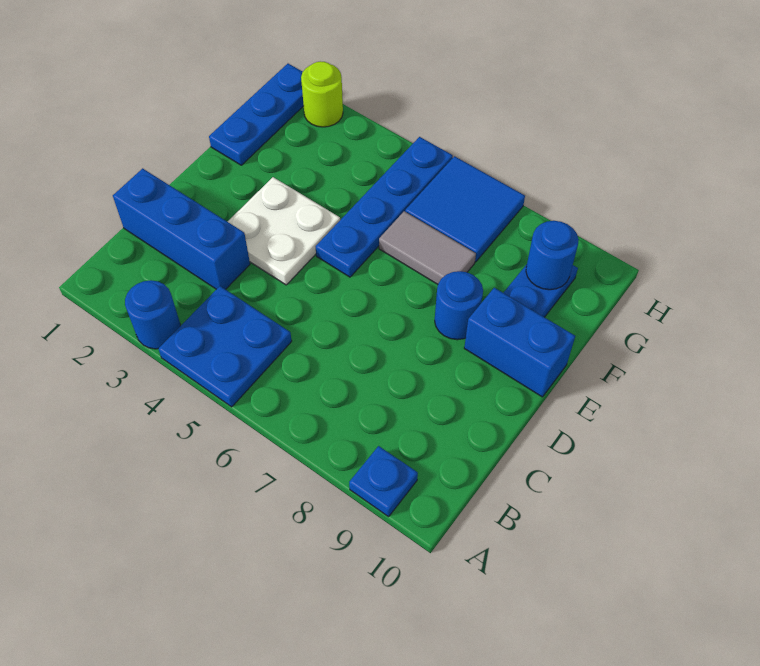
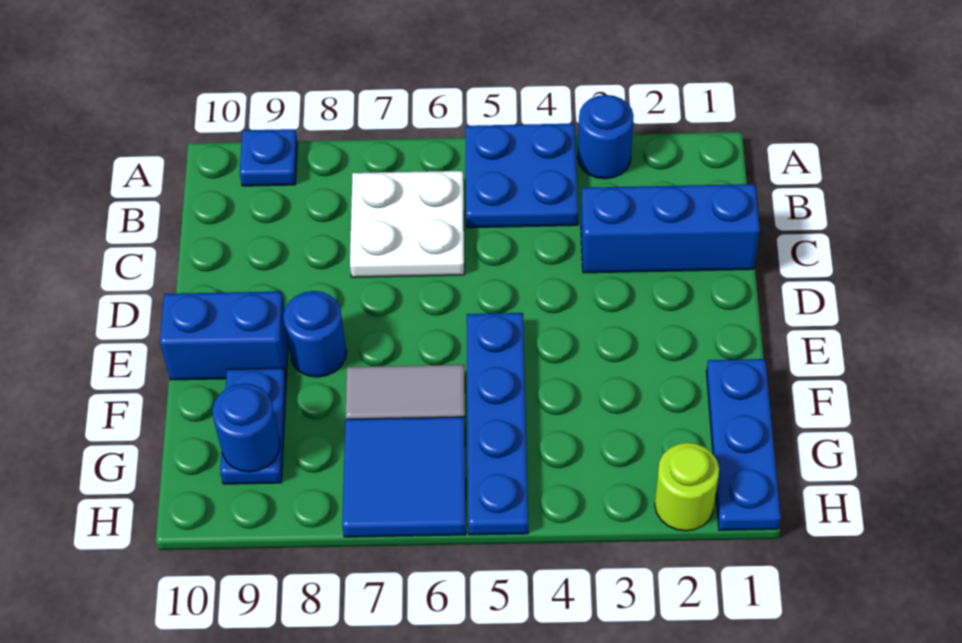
white 2x2 plate [228,177,340,285] -> white 2x2 plate moved to [350,171,464,277]

